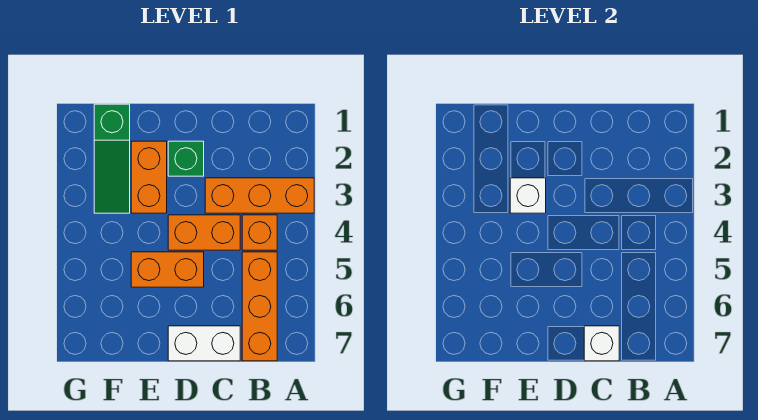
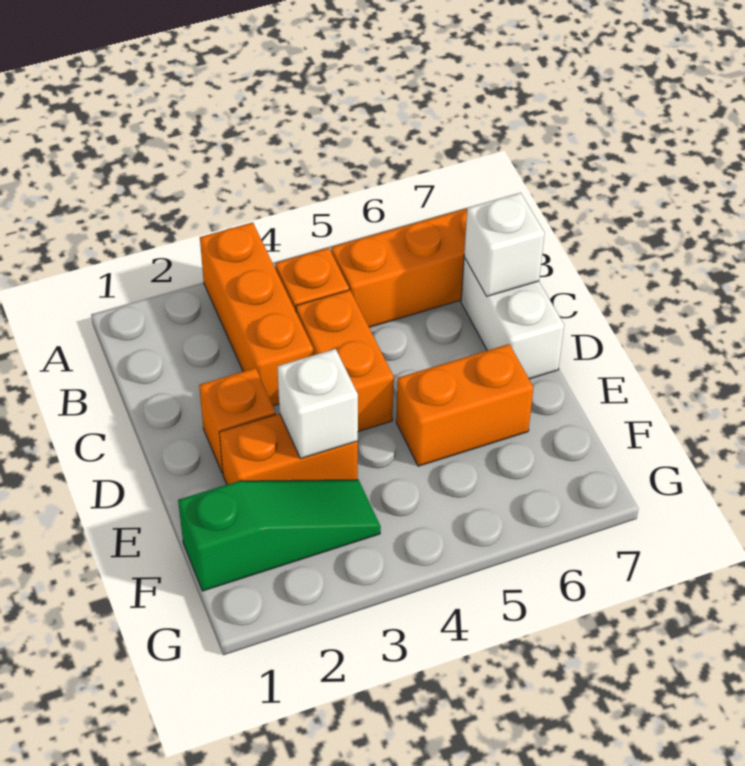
green 1x1 brick [168,141,204,176] -> orange 1x1 brick [199,368,276,473]
orange 1x2 brick [131,252,204,287] -> orange 1x2 brick turned to [396,344,533,466]

